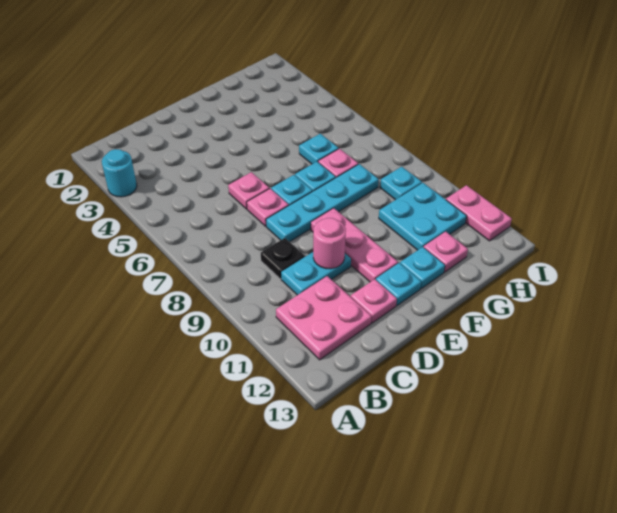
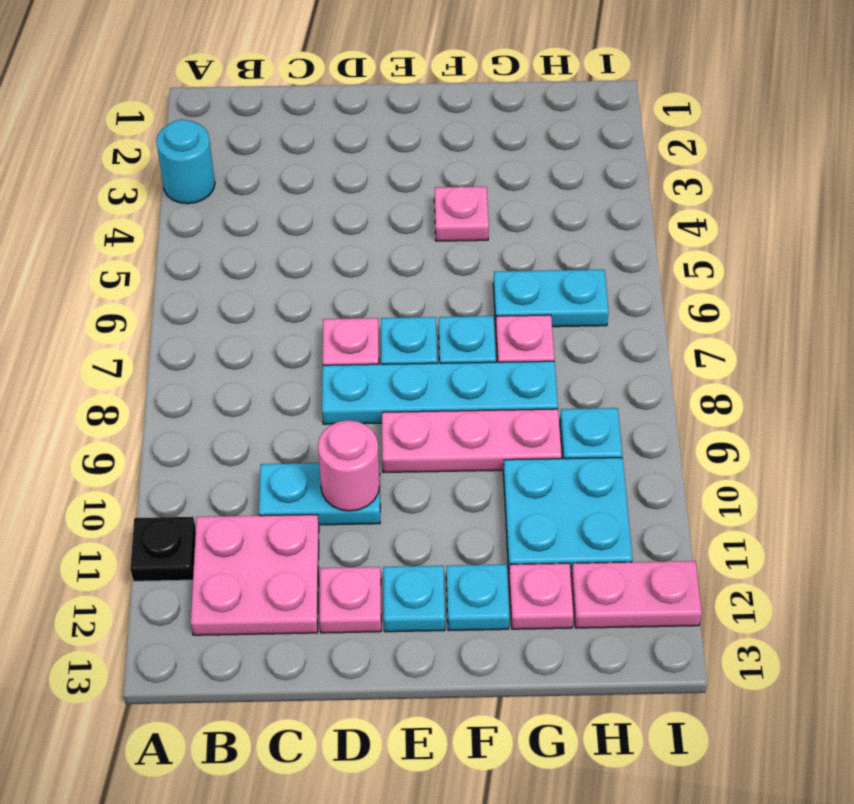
black 1x1 plate [261,238,305,279] -> black 1x1 plate moved to [130,517,196,581]
pink 1x1 plate [228,172,269,209] -> pink 1x1 plate moved to [434,186,489,241]
pink 1x3 plate [311,208,398,282] -> pink 1x3 plate turned to [382,409,562,473]
cyan 1x1 plate [299,134,339,164] -> cyan 1x2 plate [493,270,609,327]
pink 1x2 plate [446,185,512,241] -> pink 1x2 plate turned to [571,561,702,628]

